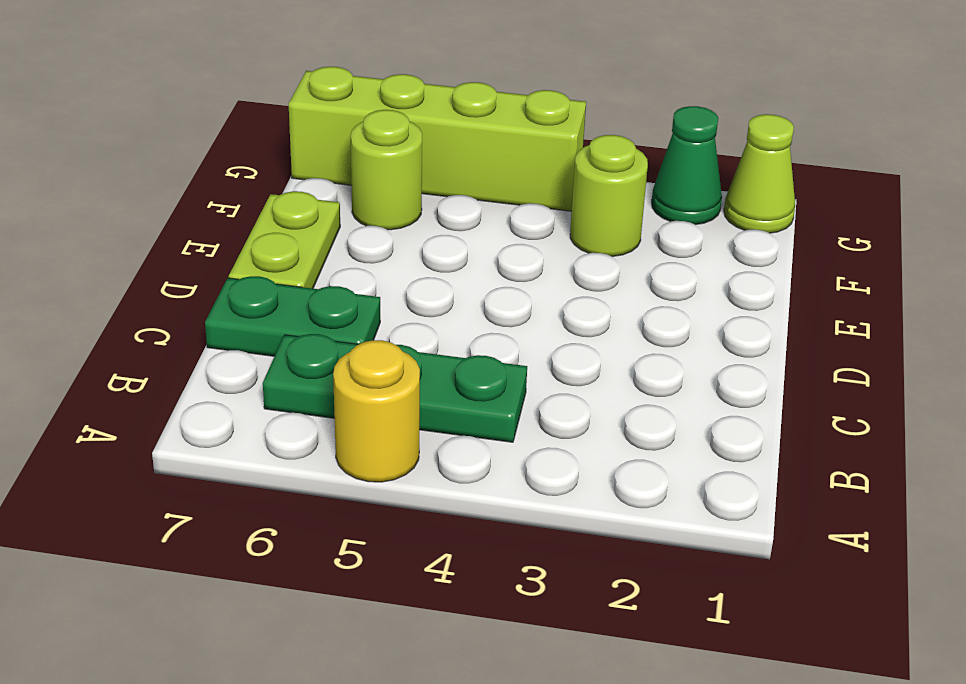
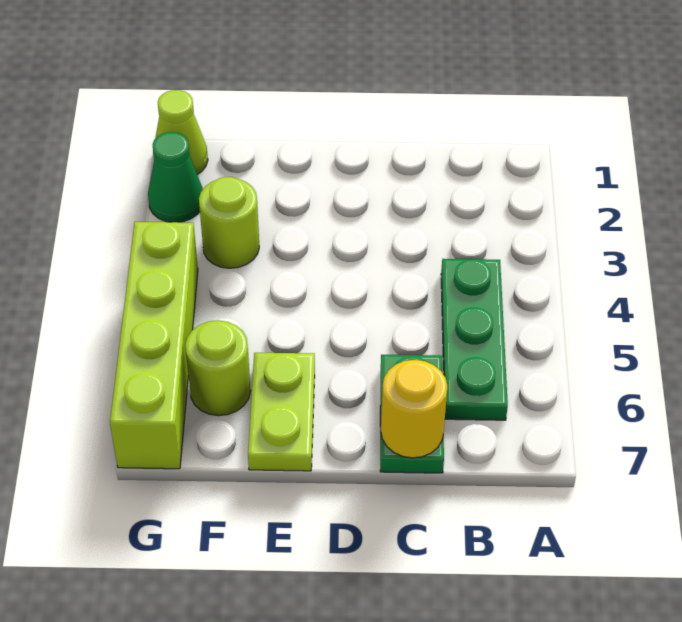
yellow 1x1 round brick [333,340,420,482] -> yellow 1x1 round brick moved to [381,360,447,458]
lime 1x2 plate [229,191,340,289] -> lime 1x2 plate turned to [248,353,315,471]

